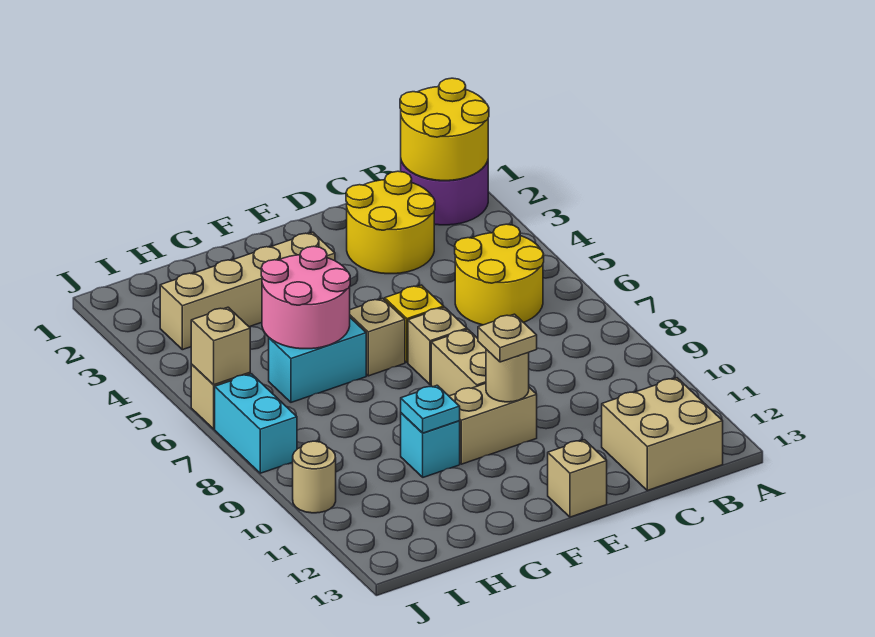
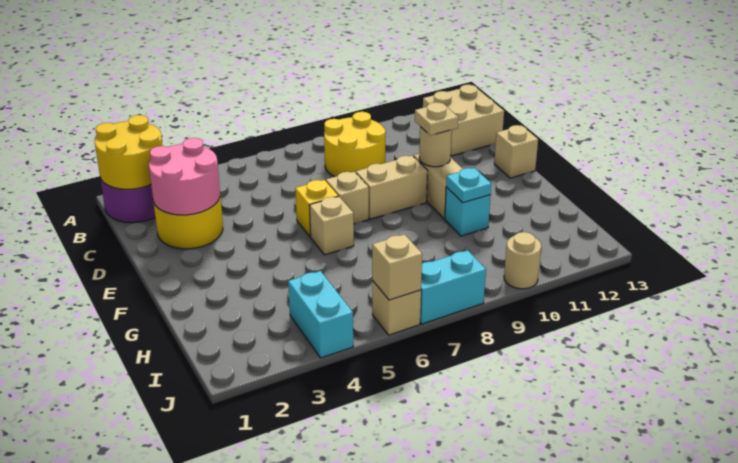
yellow 2x2 round brick [455,224,544,325] -> yellow 2x2 round brick moved to [324,112,386,177]
tan 1x4 brick [160,232,335,350] -> none
pink 2x2 round brick [261,246,350,349] -> pink 2x2 round brick moved to [149,138,220,215]
cyan 1x2 brick [269,318,366,402] -> cyan 1x2 brick moved to [288,271,353,358]

